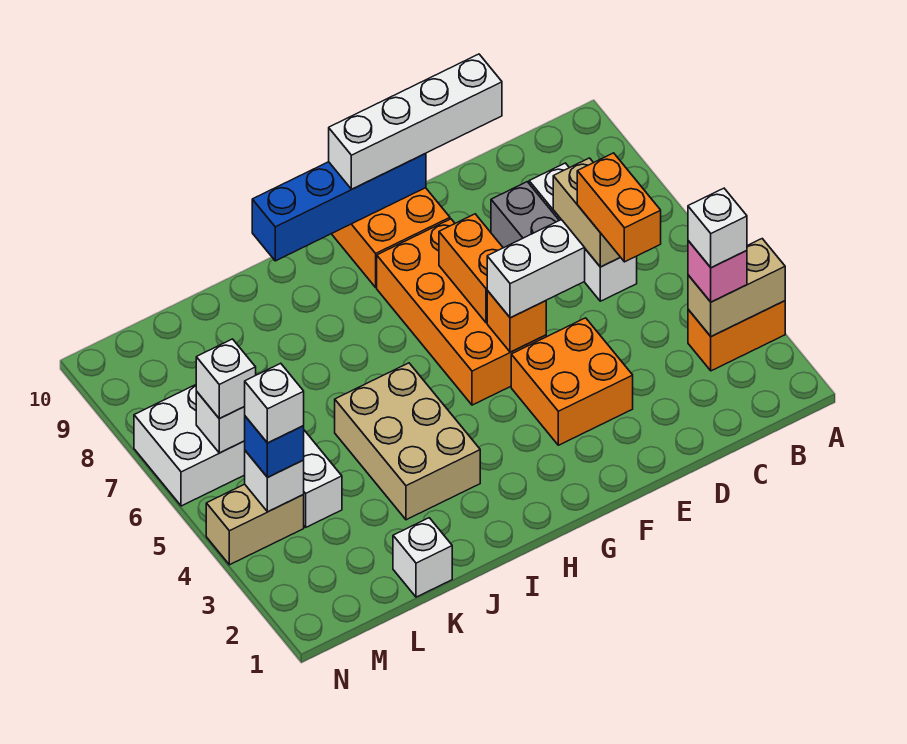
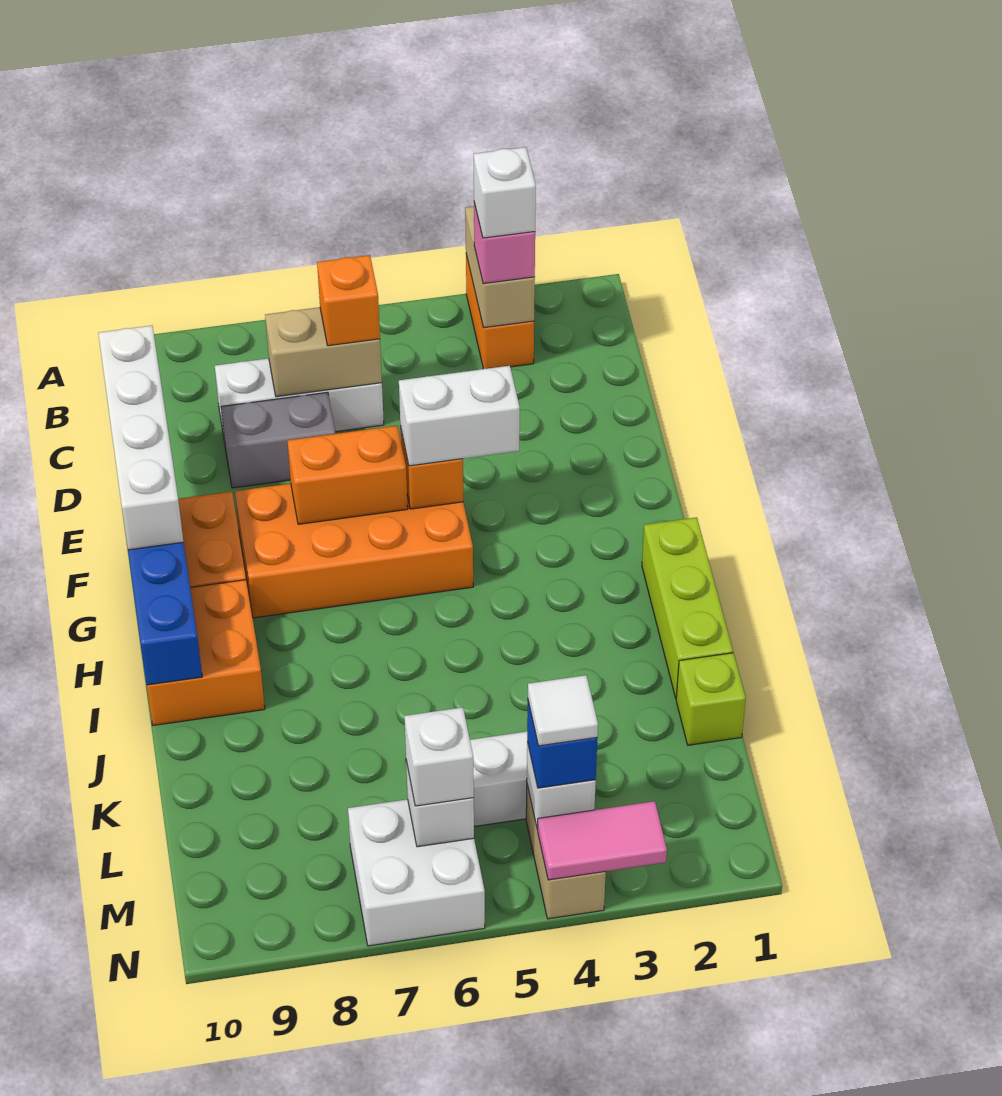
orange 1x2 brick [577,153,661,262] -> orange 1x1 brick [317,255,380,346]
orange 2x2 brick [511,318,633,445] -> orange 2x2 brick moved to [147,580,265,725]
white 1x2 brick [487,220,585,318] -> white 1x2 brick turned to [399,366,520,466]
none -> lime 1x3 brick [642,517,733,698]
tan 2x3 brick [335,363,480,520] -> none
white 1x1 brick [393,518,452,597] -> lime 1x1 brick [676,653,746,745]
white 1x1 brick [244,363,304,443] -> white 1x1 tile [528,675,598,746]
none -> pink 1x2 tile [538,801,667,880]

